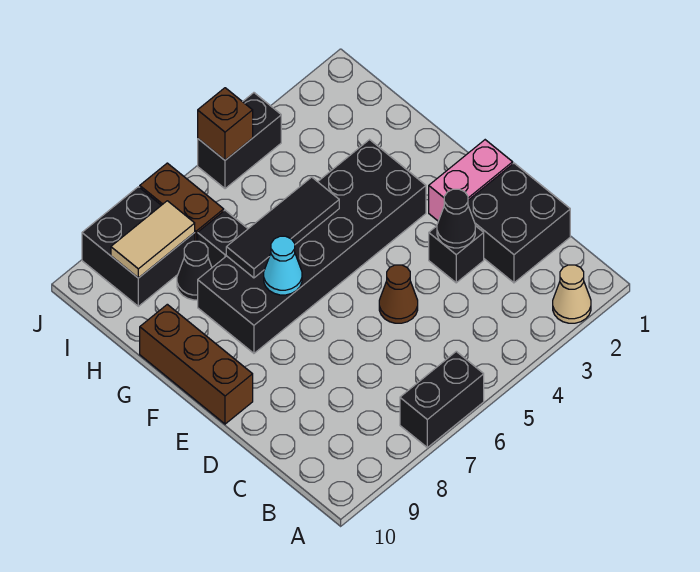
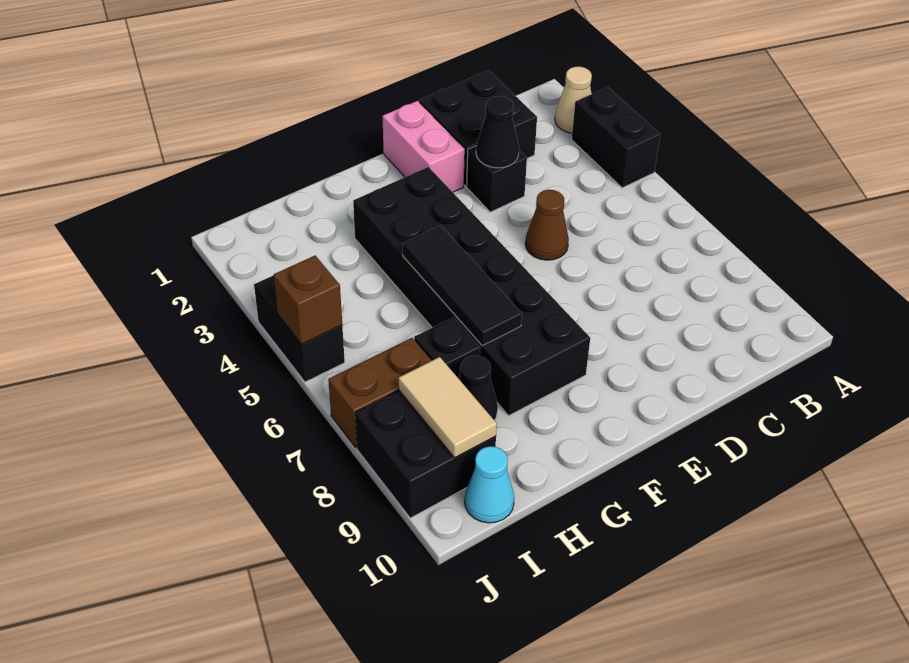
black 1x2 brick [400,351,484,447] -> black 1x2 brick moved to [572,87,660,188]
brown 1x3 brick [140,304,253,424] -> none
cyan 1x1 cone [264,236,302,295] -> cyan 1x1 cone moved to [465,446,514,523]

